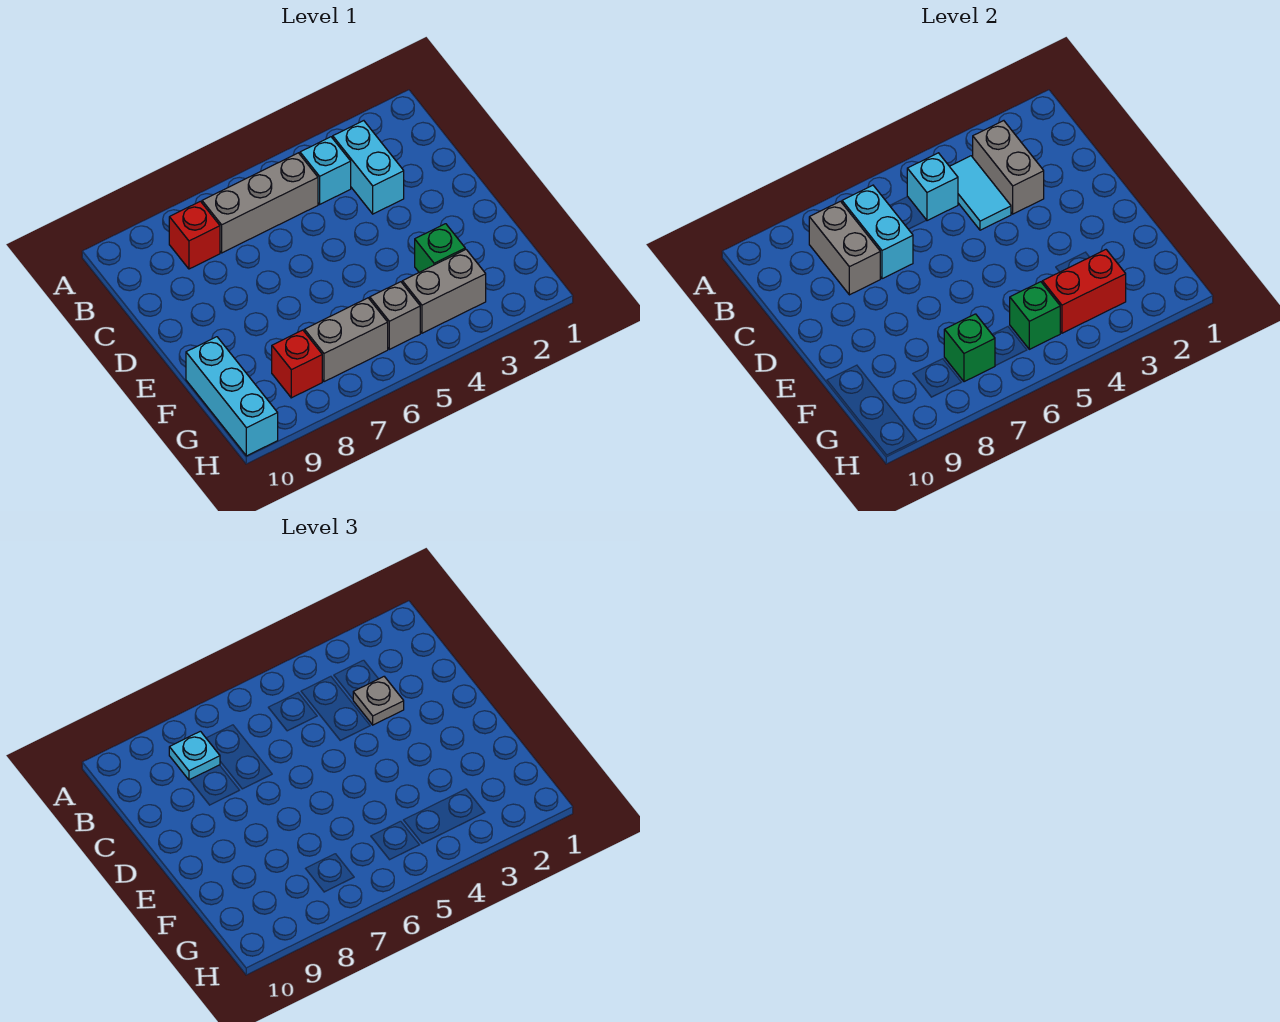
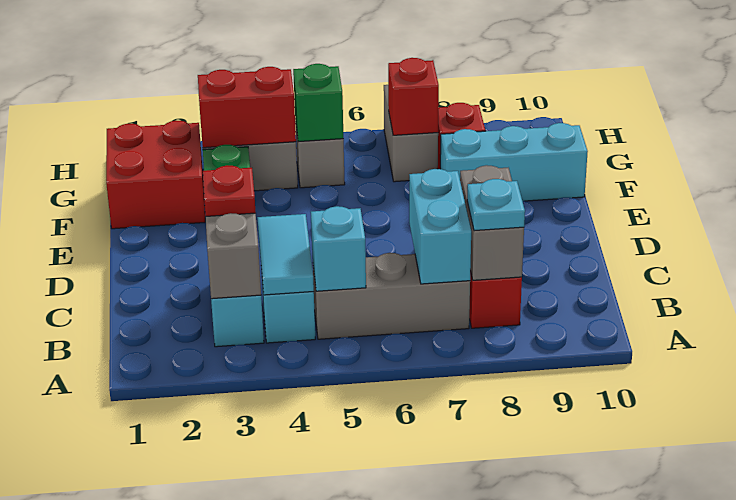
grey 1x1 plate [353,677,404,725] -> red 1x1 plate [203,165,256,217]
none -> red 2x2 brick [106,121,205,229]
cyan 1x3 brick [186,337,278,456] -> cyan 1x3 brick turned to [440,123,588,201]
grey 1x2 brick [304,298,388,382] -> grey 1x2 brick turned to [384,85,438,182]
green 1x1 brick [944,314,995,382] -> red 1x1 brick [388,58,439,135]

